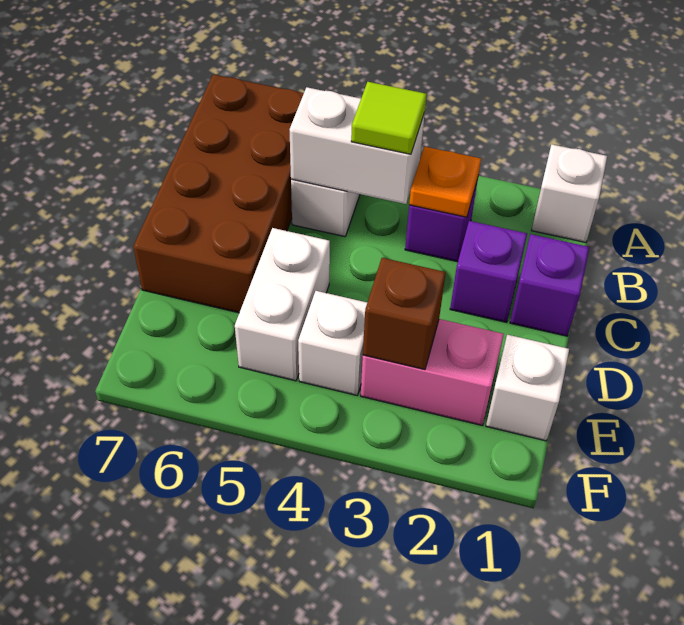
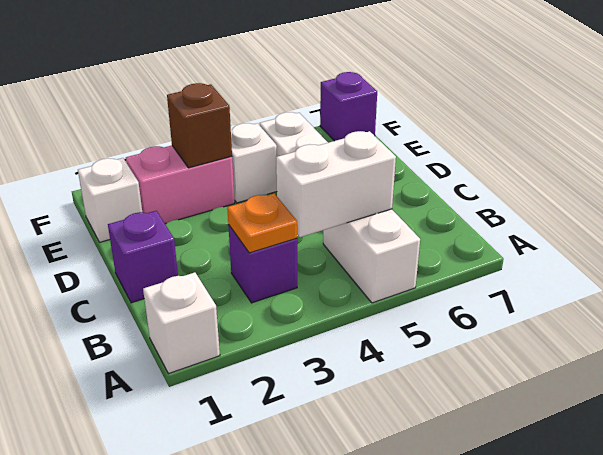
brown 2x4 brick [133,74,304,313] -> none
lime 1x1 tile [351,82,426,154] -> none
purple 1x1 brick [450,221,527,322] -> purple 1x1 brick moved to [320,72,377,141]

